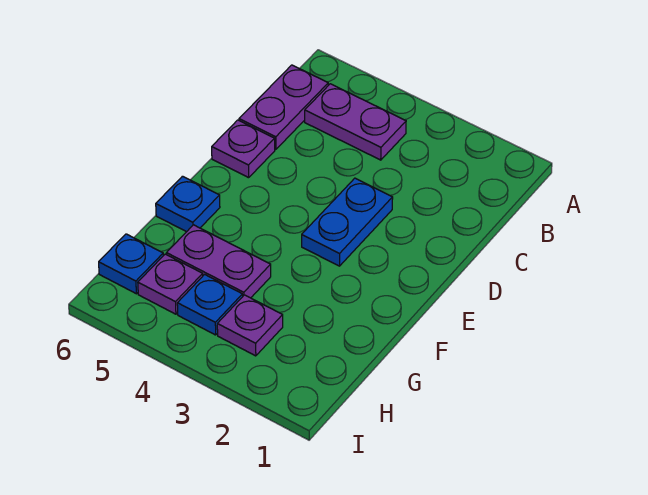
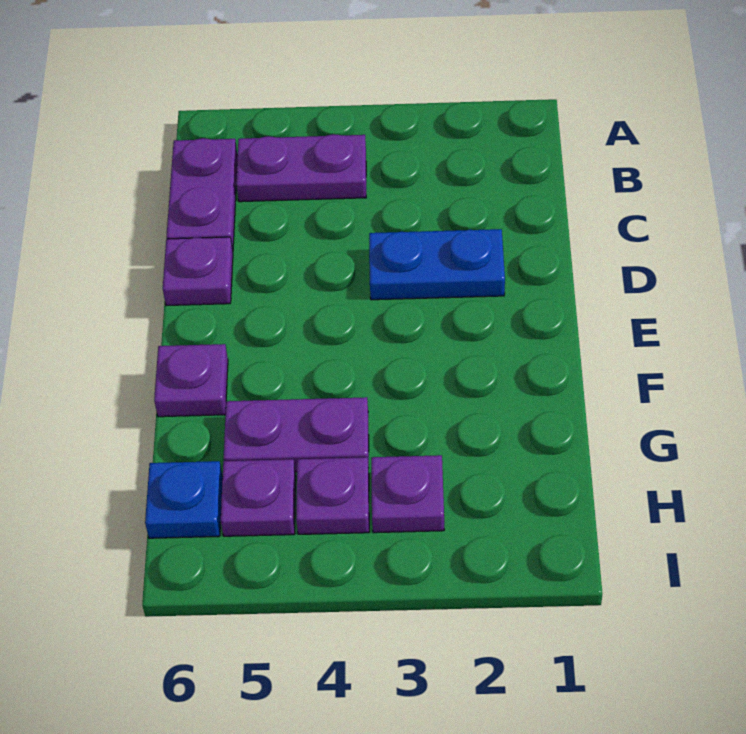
blue 1x2 plate [302,178,393,266] -> blue 1x2 plate turned to [369,229,505,300]
blue 1x1 plate [156,176,220,232] -> purple 1x1 plate [154,344,228,417]
blue 1x1 plate [177,274,243,335] -> purple 1x1 plate [296,457,369,534]

